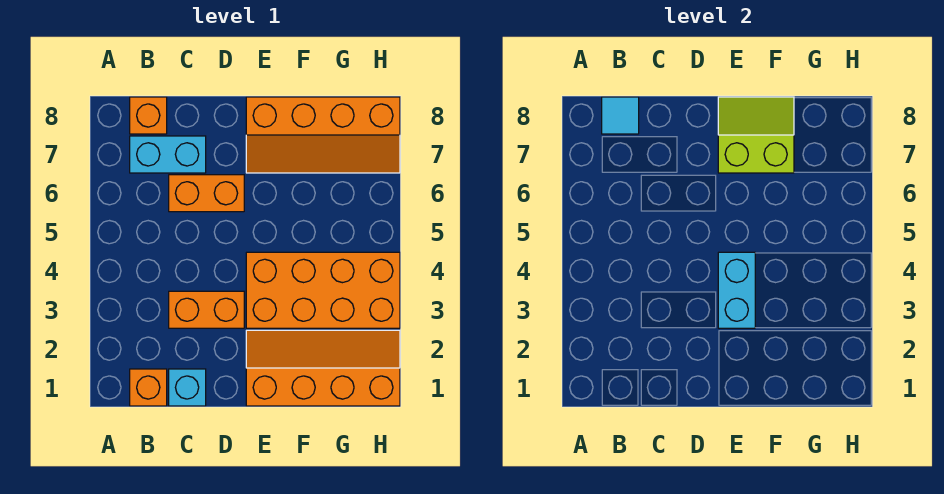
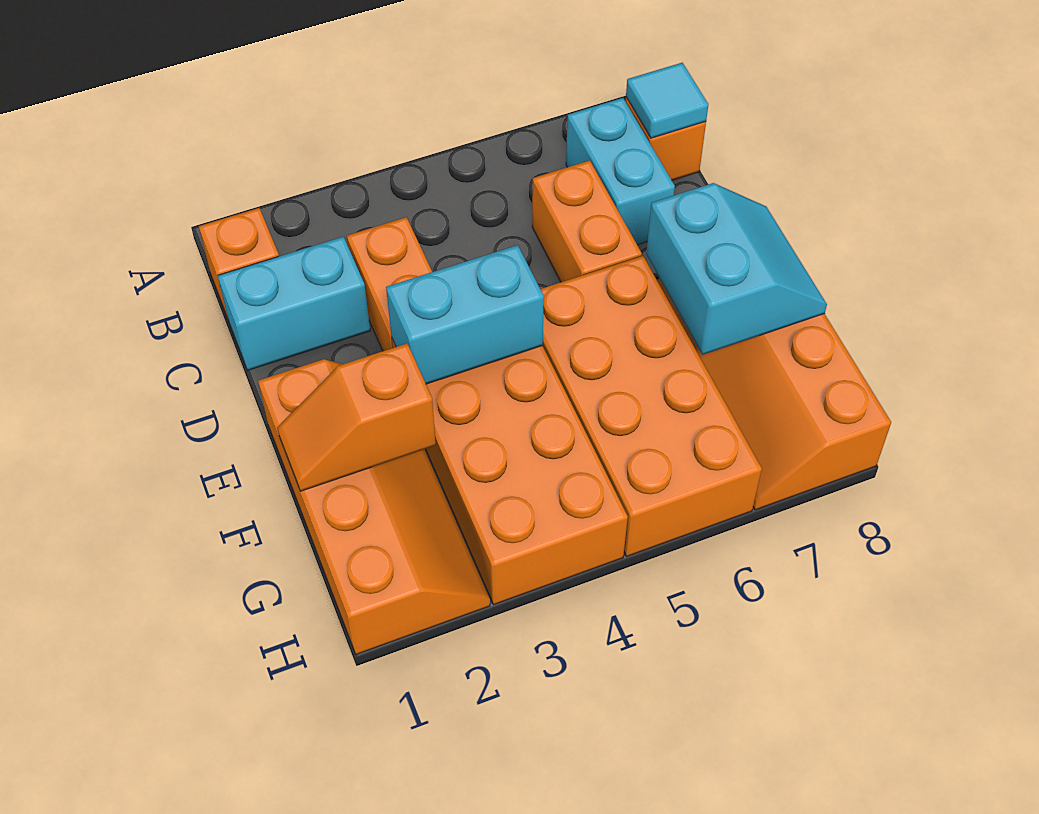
cyan 1x1 brick [169,369,206,406] -> cyan 1x2 brick [218,237,370,370]
none -> orange 2x4 brick [540,256,762,557]
lime 2x2 slope [718,97,794,173] -> cyan 2x2 slope [646,183,827,355]
none -> orange 1x2 slope [277,344,436,491]

